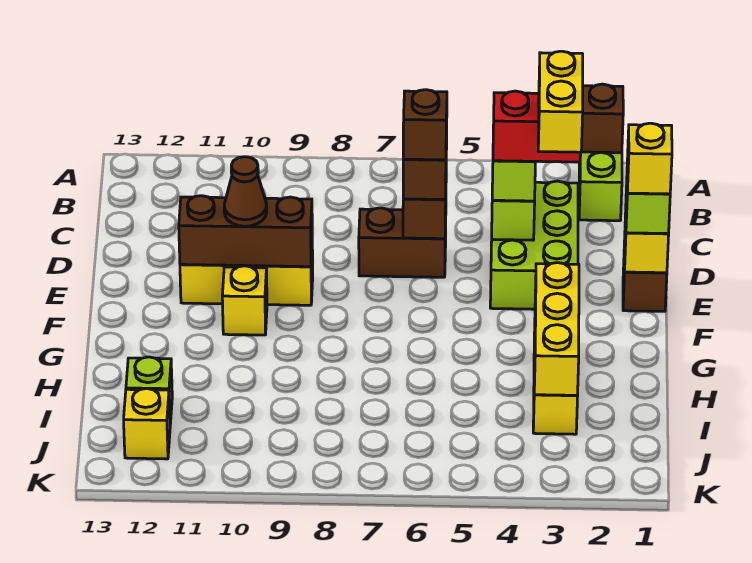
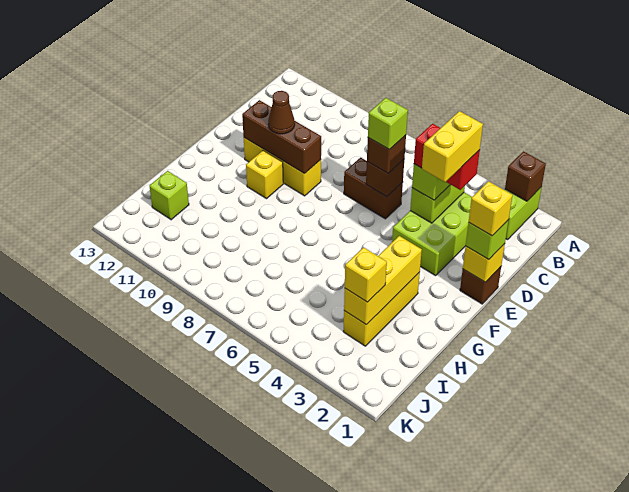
brown 1x1 brick [403,90,447,160] -> lime 1x1 brick [368,98,408,150]
yellow 1x1 brick [124,388,170,459] -> yellow 1x1 brick moved to [345,247,387,302]

